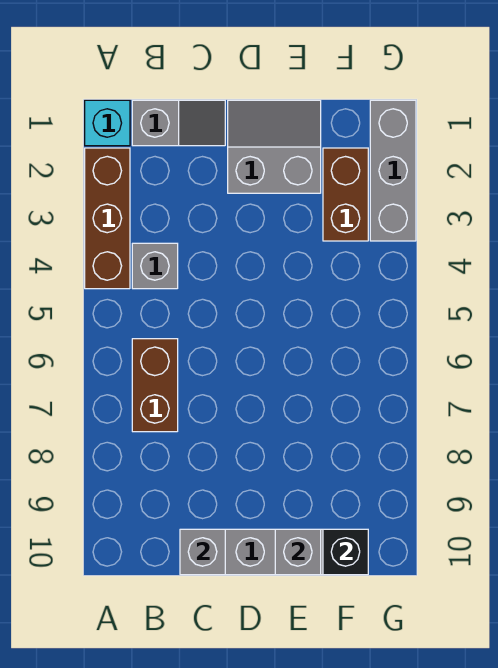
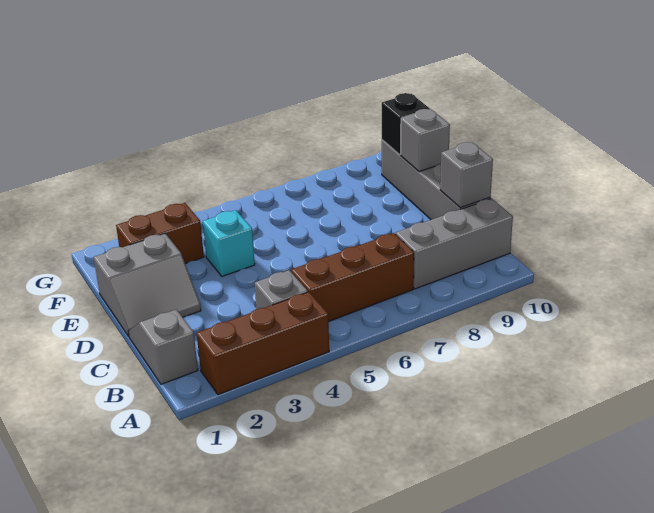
cyan 1x1 brick [85,100,130,146] -> cyan 1x1 brick moved to [203,210,255,276]
brown 1x2 brick [132,339,178,432] -> brown 1x3 brick [291,233,414,322]
grey 2x2 slope [228,100,321,193] -> grey 2x2 slope turned to [94,233,201,336]
grey 1x3 brick [370,100,416,241] -> grey 1x3 brick moved to [396,199,513,289]

